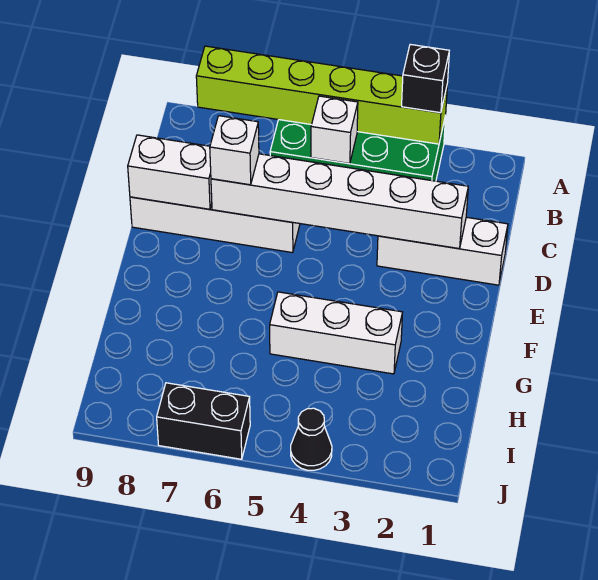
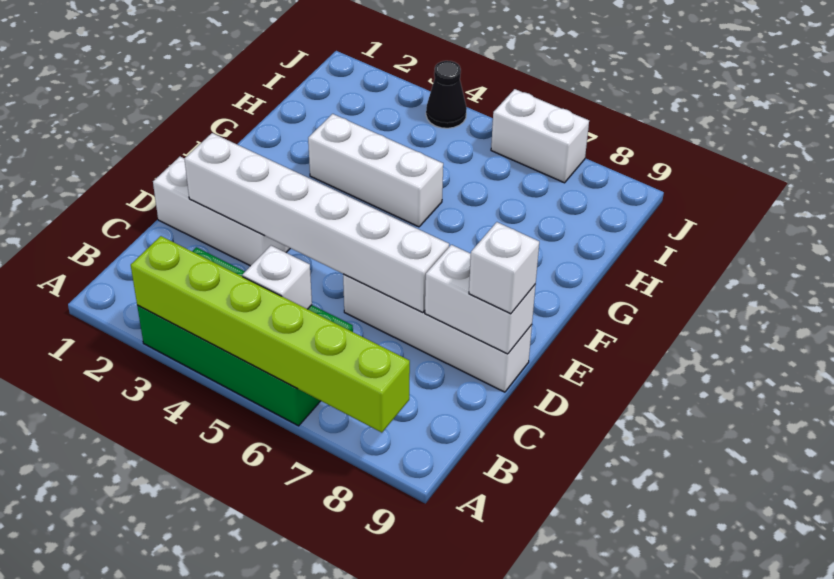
black 1x1 brick [402,44,449,113] -> none
white 1x1 brick [210,116,259,185] -> white 1x1 brick moved to [469,222,539,314]
black 1x2 brick [157,383,250,459] -> white 1x2 brick [491,89,589,183]

